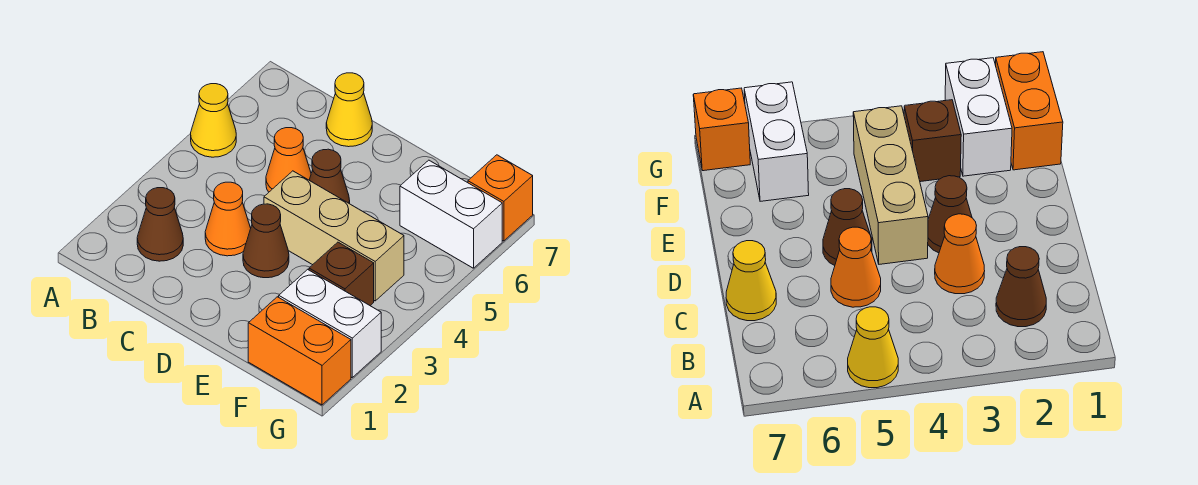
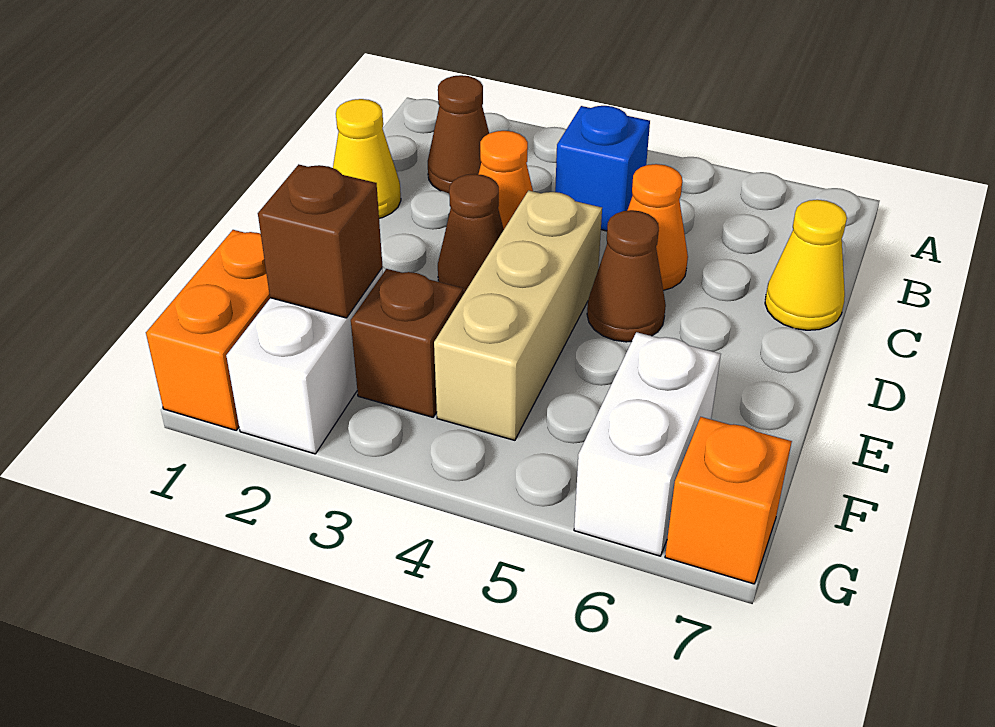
yellow 1x1 cone [191,84,236,157] -> yellow 1x1 cone moved to [333,99,401,218]
none -> blue 1x1 brick [555,106,650,231]
none -> brown 1x1 brick [258,164,383,318]

